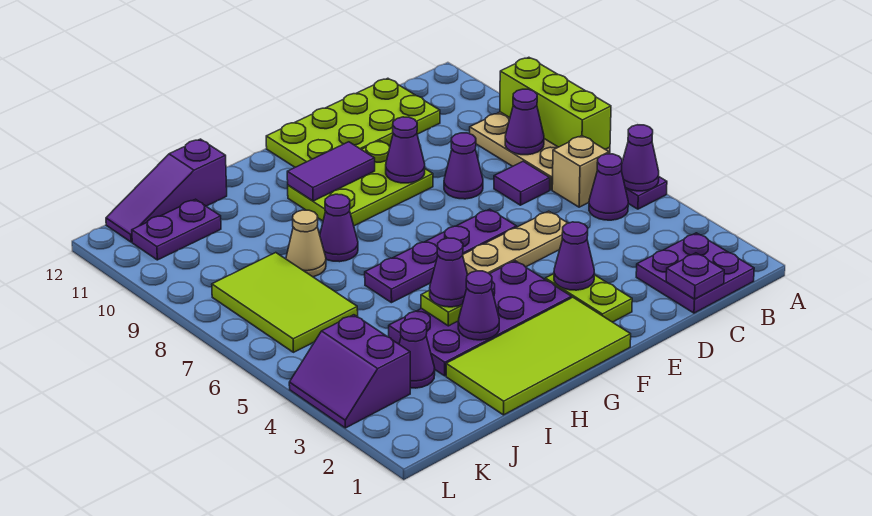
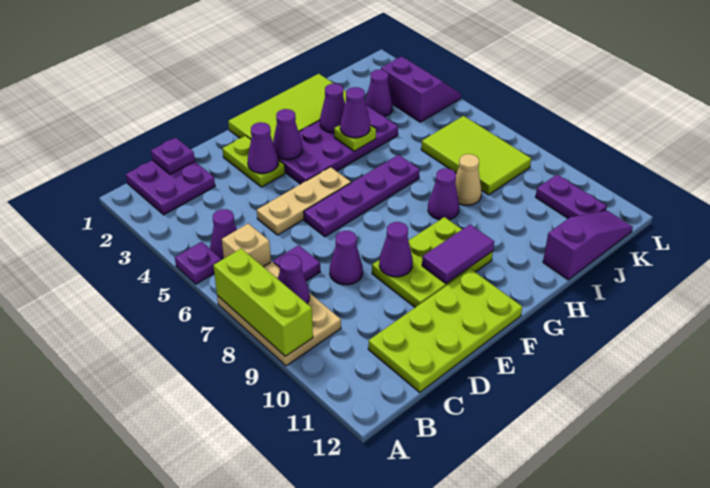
purple 1x1 cone [622,125,659,191] -> purple 1x1 cone moved to [273,109,302,160]
purple 1x2 plate [132,199,221,260] -> purple 1x2 plate turned to [536,175,607,218]

